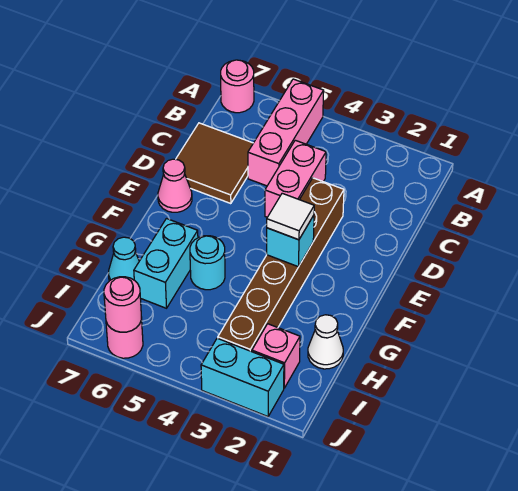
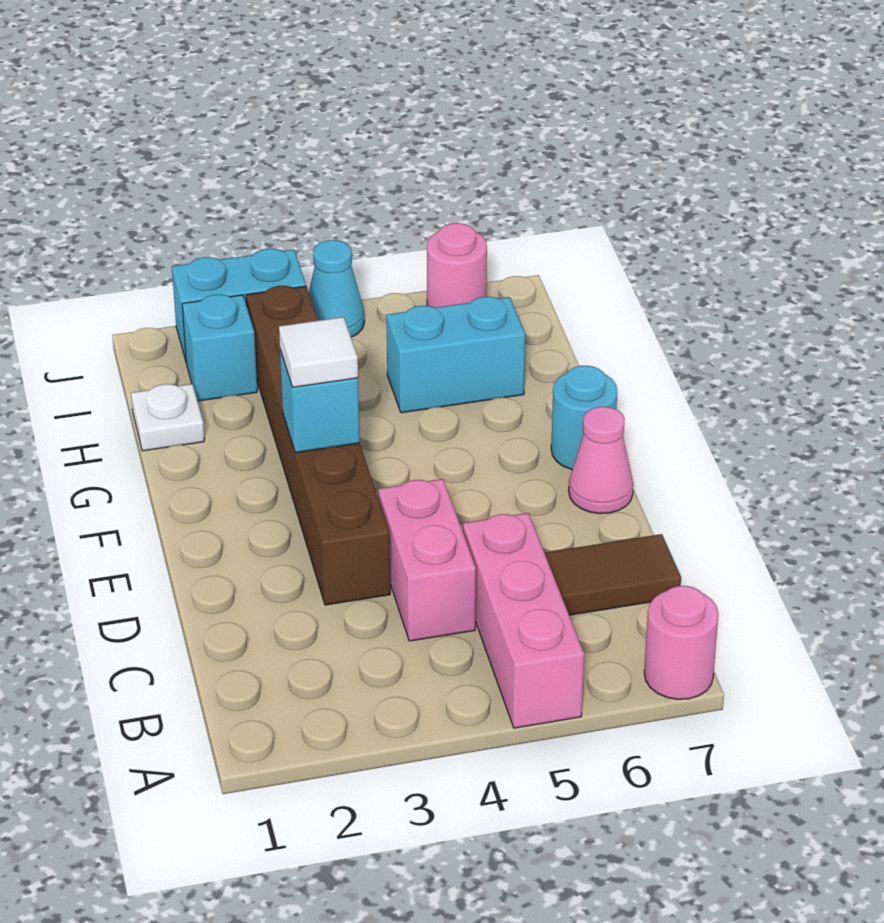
brown 2x2 tile [176,123,253,204] -> brown 1x2 tile [545,534,681,615]
cyan 1x1 round brick [190,236,225,290] -> cyan 1x1 round brick moved to [551,366,617,470]
cyan 1x2 brick [134,219,198,308] -> cyan 1x2 brick turned to [386,297,525,413]
white 1x1 cone [308,315,343,369] -> white 1x1 plate [131,384,204,451]
cyan 1x1 cone [109,237,139,281] -> cyan 1x1 cone moved to [309,240,364,337]
pink 1x1 brick [252,324,300,388] -> cyan 1x1 brick [182,294,257,401]
pink 1x1 round brick [104,277,141,332] -> none

